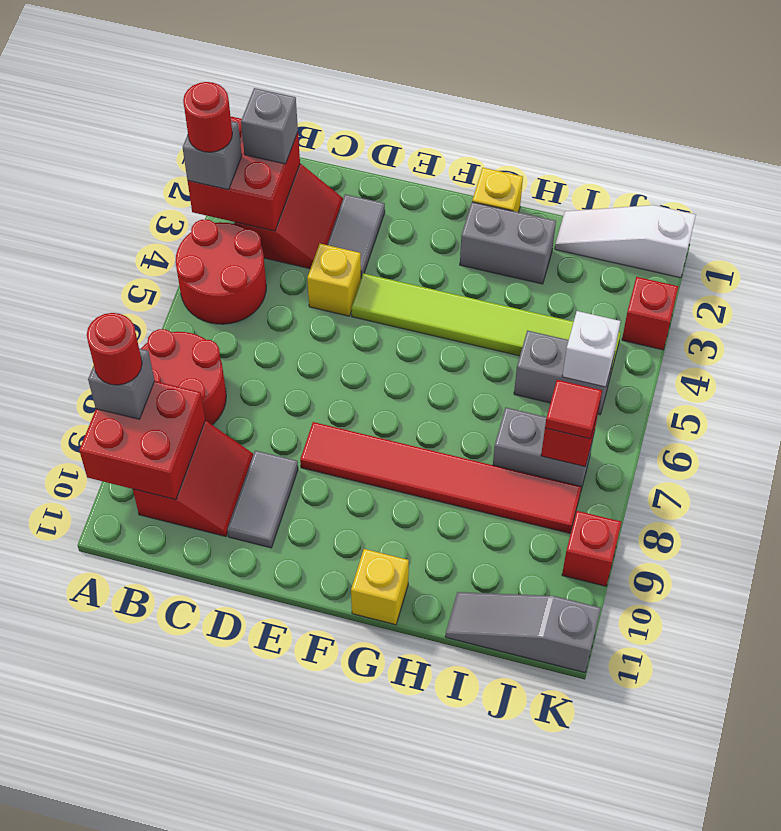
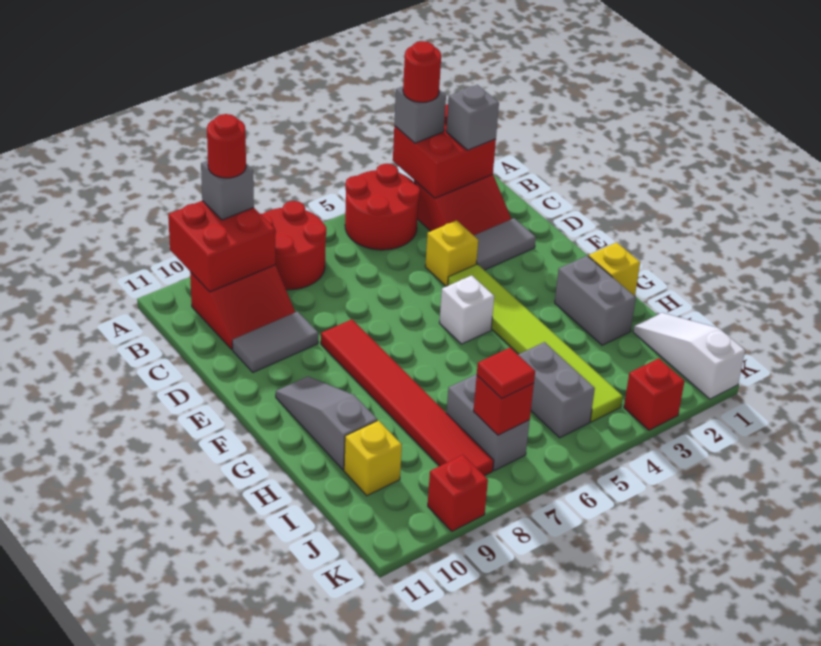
yellow 1x1 brick [351,549,409,625] -> yellow 1x1 brick moved to [344,420,402,496]
grey 1x3 slope [445,592,601,673] -> grey 1x3 slope moved to [276,376,377,470]
white 1x1 brick [562,311,621,387] -> white 1x1 brick moved to [439,275,494,344]

